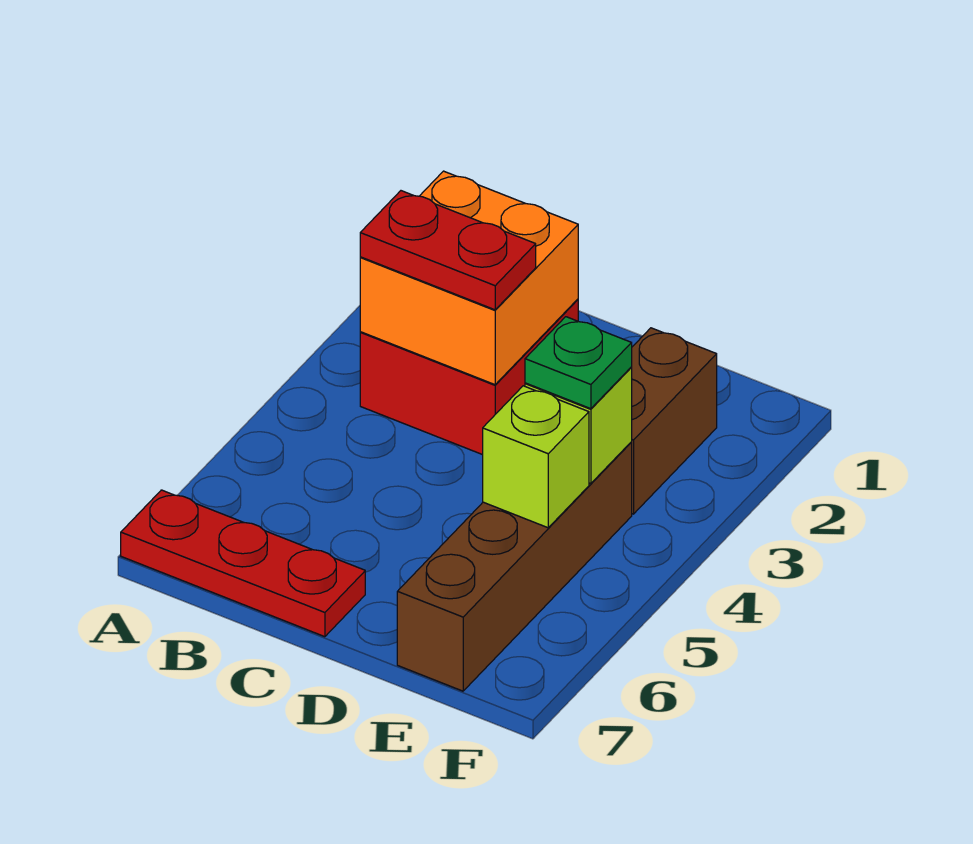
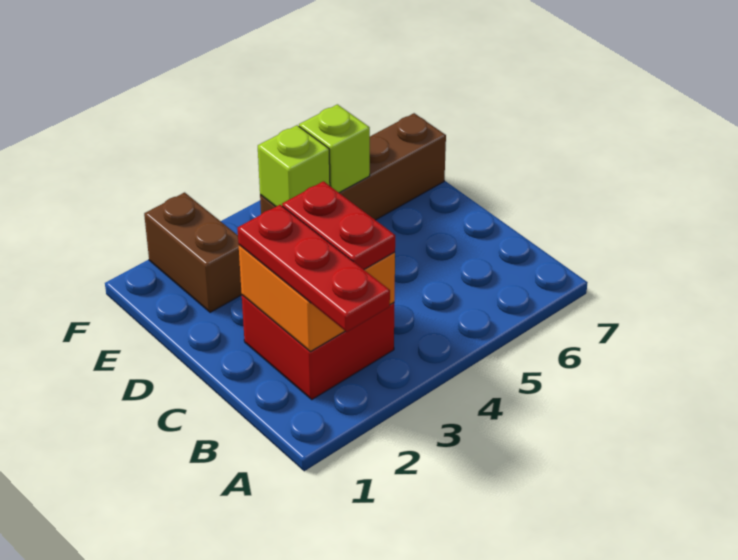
red 1x3 plate [121,490,365,637] -> red 1x3 plate moved to [238,205,390,332]
brown 1x2 brick [631,328,717,514] -> brown 1x2 brick turned to [144,192,242,312]
green 1x1 plate [525,317,632,409] -> none

